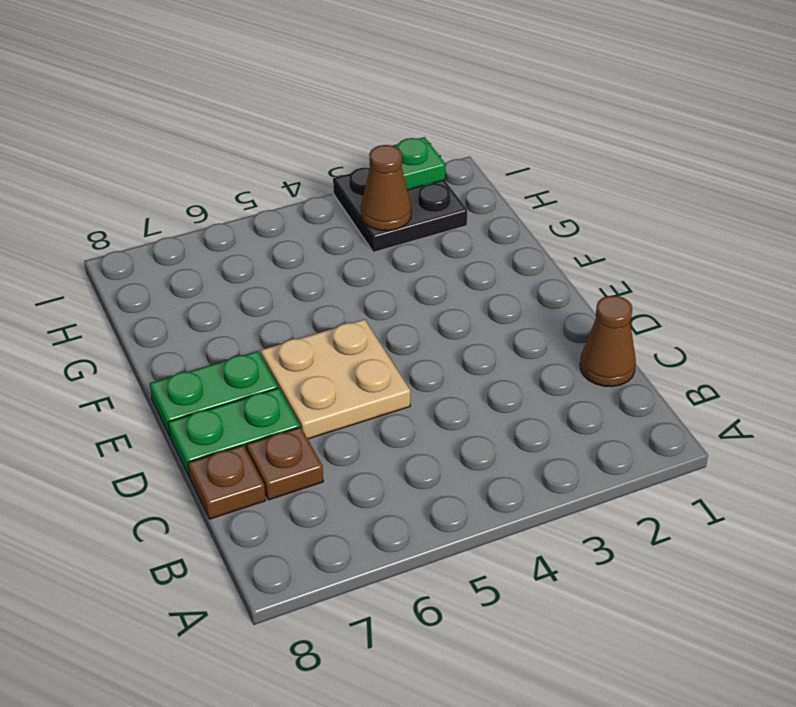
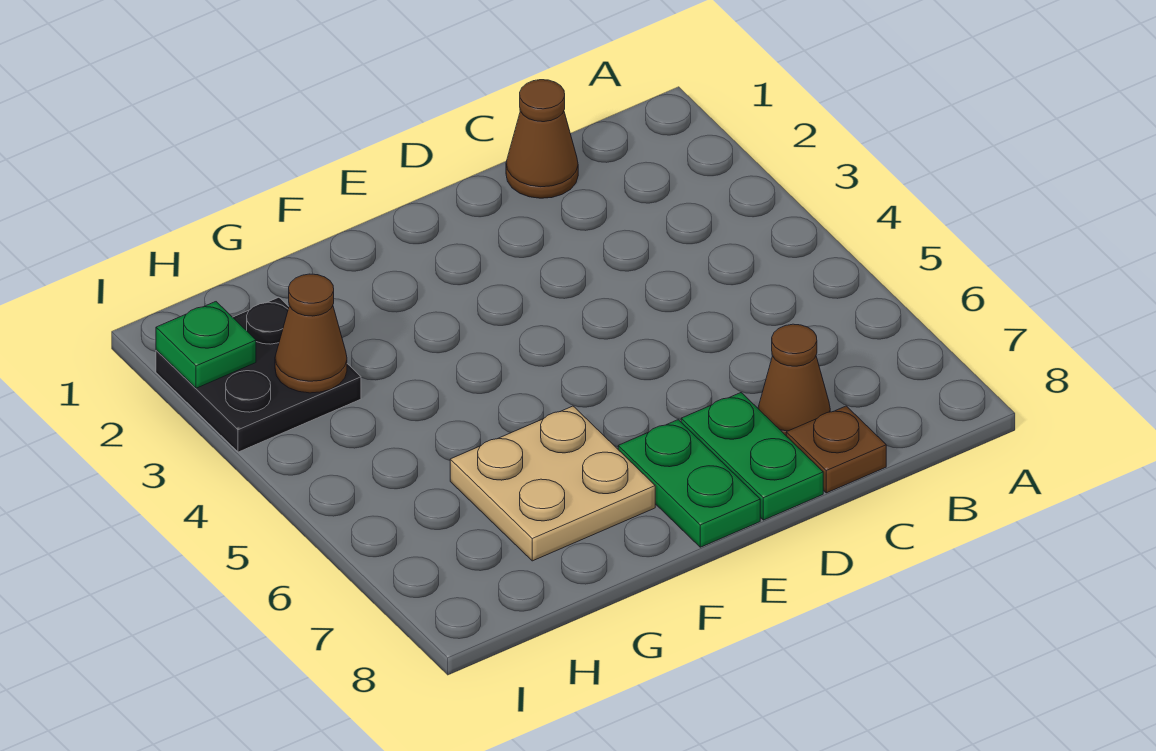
brown 1x1 plate [246,427,323,500] -> brown 1x1 cone [758,324,830,435]
tan 2x2 plate [261,319,410,439] -> tan 2x2 plate moved to [450,406,655,561]

